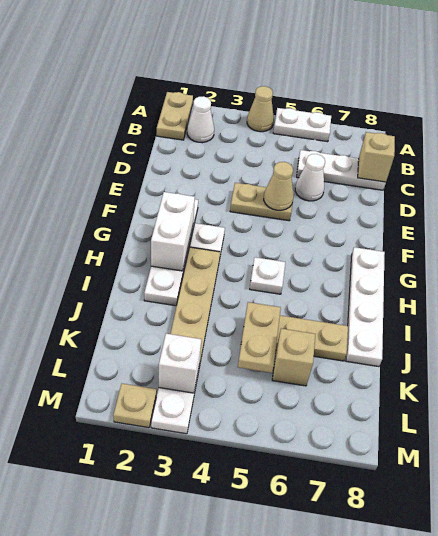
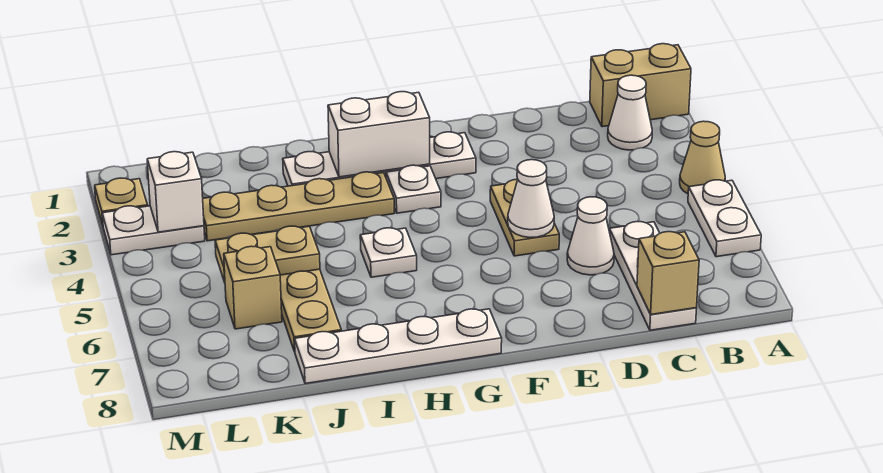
tan 1x2 plate [157,92,193,140] -> tan 1x2 brick [590,44,691,127]
tan 1x1 cone [264,162,294,210] -> white 1x1 cone [508,160,554,238]

